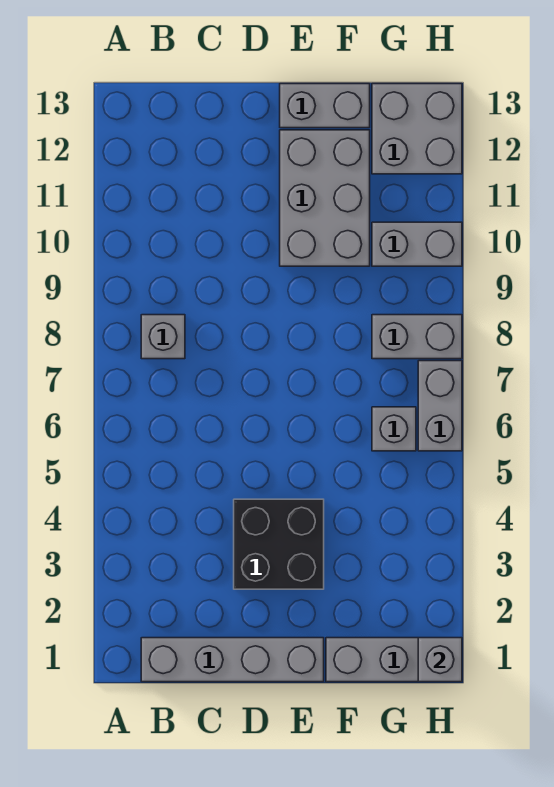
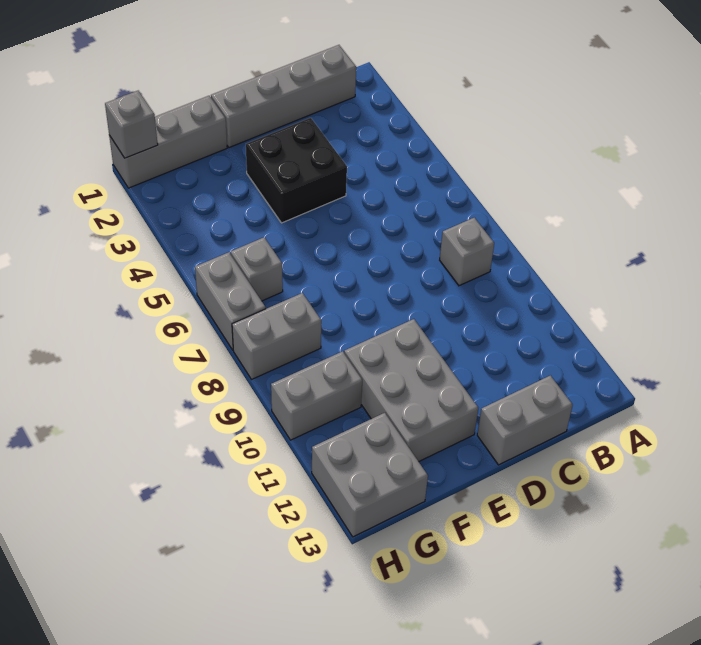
grey 1x2 brick [280,84,370,128] -> grey 1x2 brick moved to [477,376,573,465]

